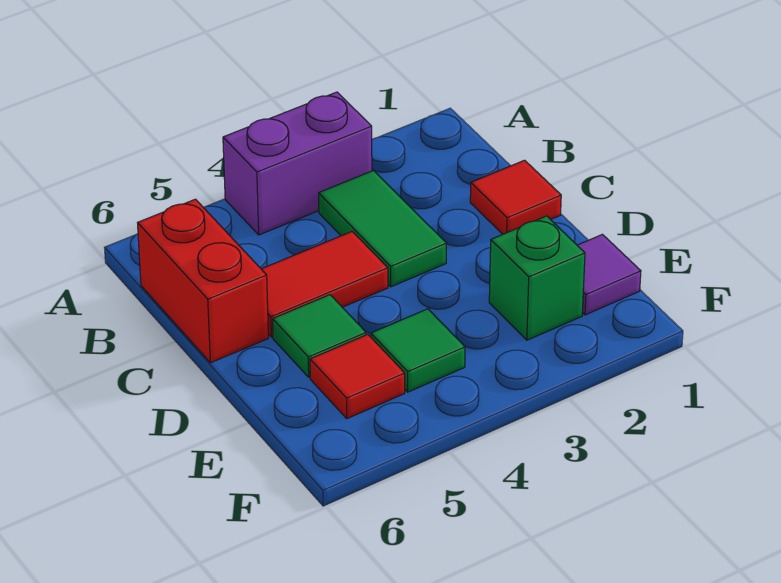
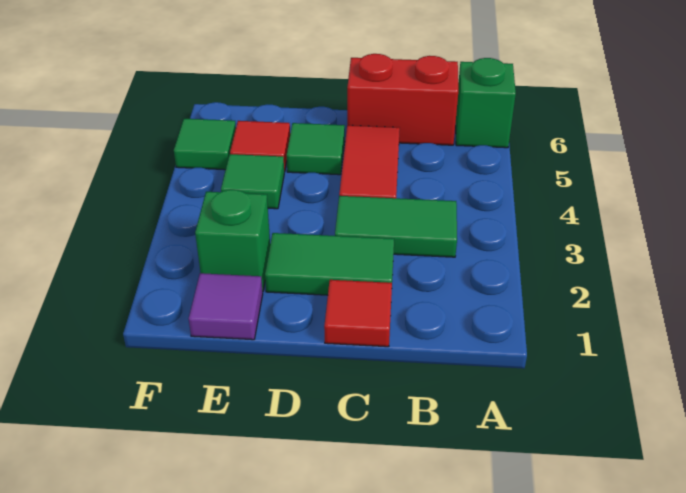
purple 1x2 brick [223,92,372,235] -> none
none -> green 1x1 brick [456,58,516,148]
none -> green 1x2 tile [265,233,394,295]
none -> green 1x1 tile [174,119,236,170]

